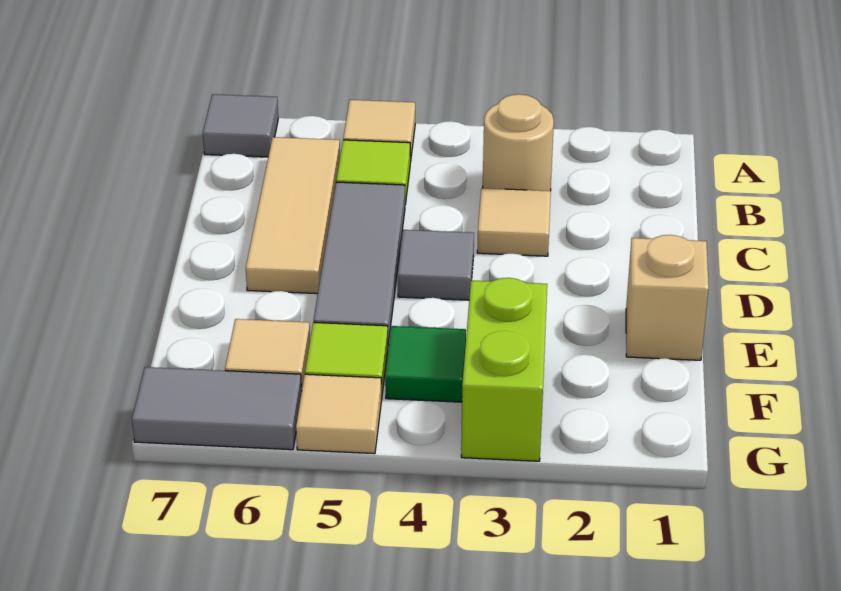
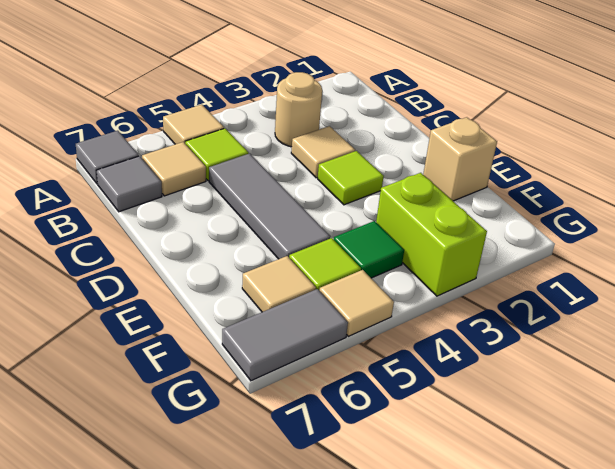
tan 1x3 tile [246,137,340,294] -> tan 1x1 tile [142,142,206,196]
none -> lime 1x1 tile [318,151,384,205]
grey 1x1 tile [398,230,474,300] -> grey 1x1 tile moved to [97,156,162,212]

